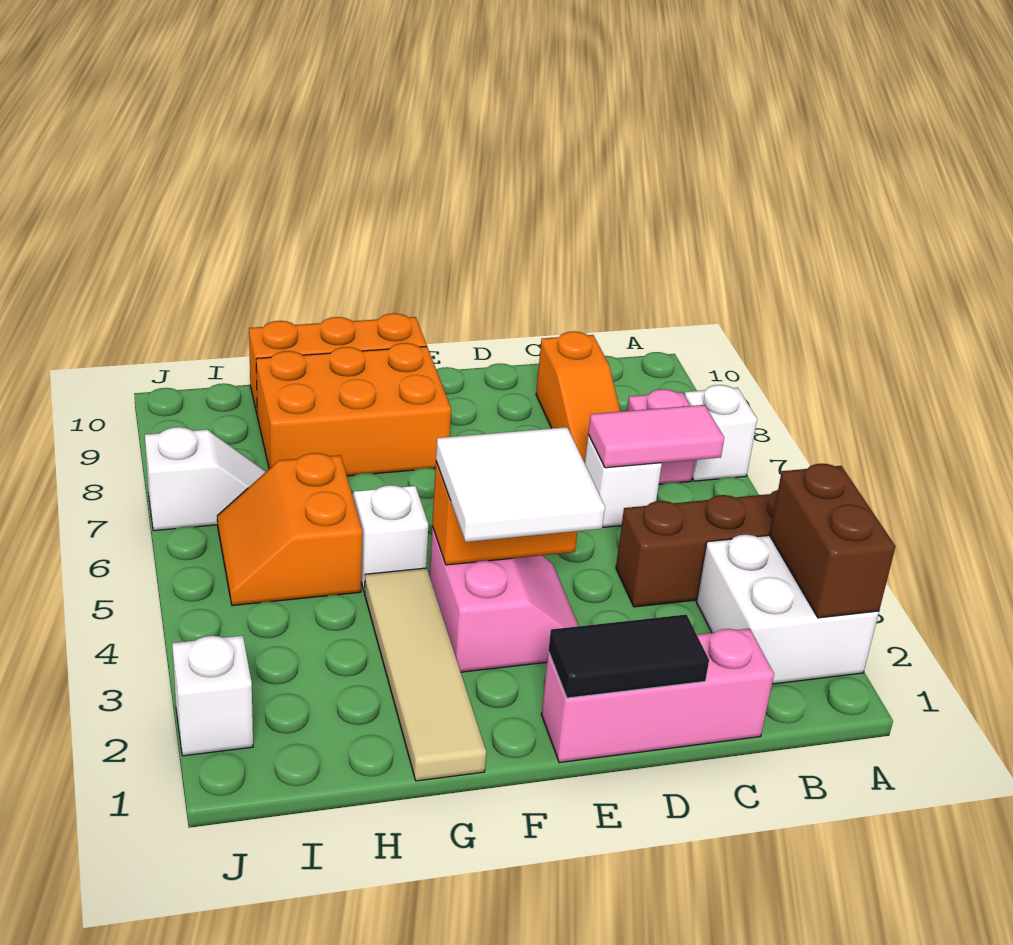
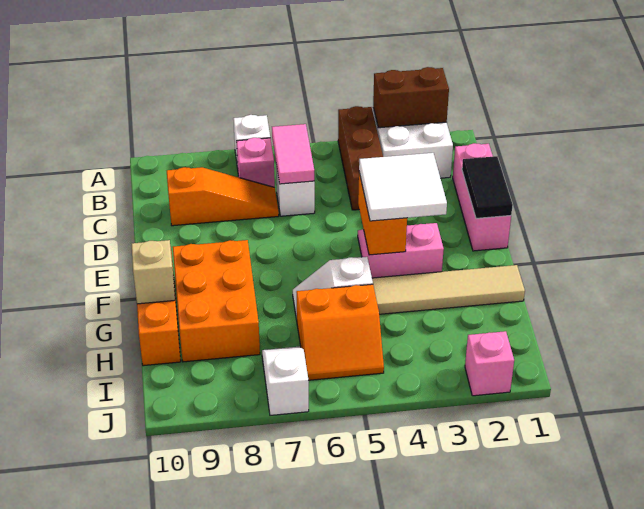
none -> tan 1x1 brick [132,240,175,304]
white 1x1 brick [172,635,253,756] -> pink 1x1 brick [465,331,514,396]

